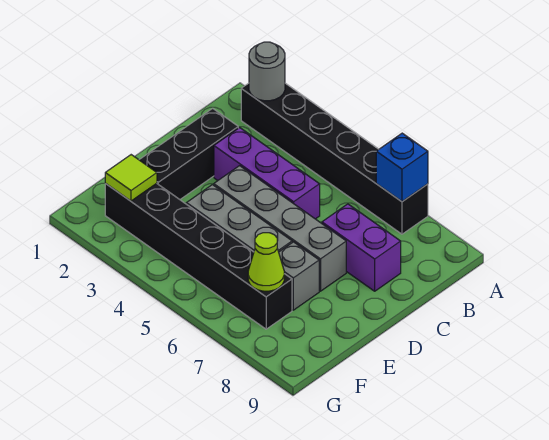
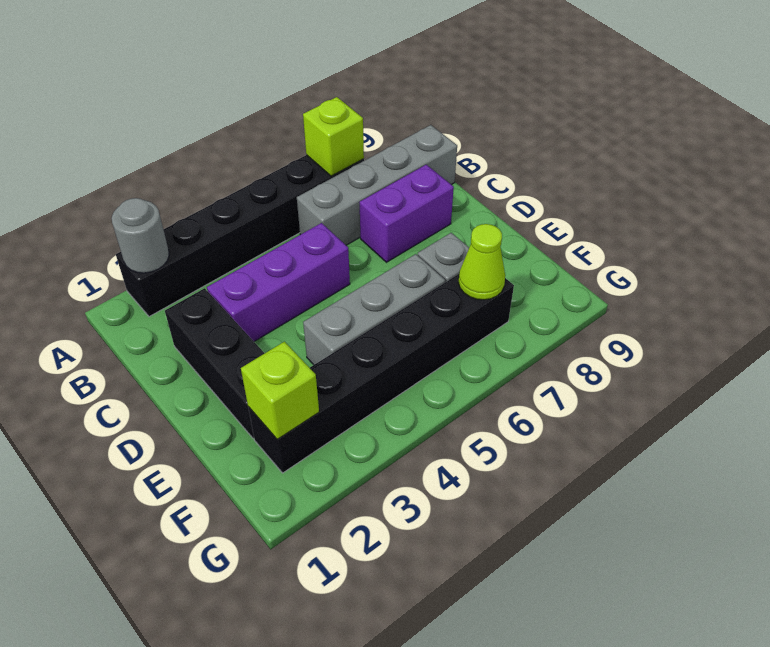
blue 1x1 brick [376,133,428,202] -> lime 1x1 brick [303,97,364,176]
grey 1x4 brick [214,166,346,291] -> grey 1x4 brick moved to [297,125,457,245]
lime 1x1 tile [105,155,157,201] -> lime 1x1 brick [241,342,319,439]

